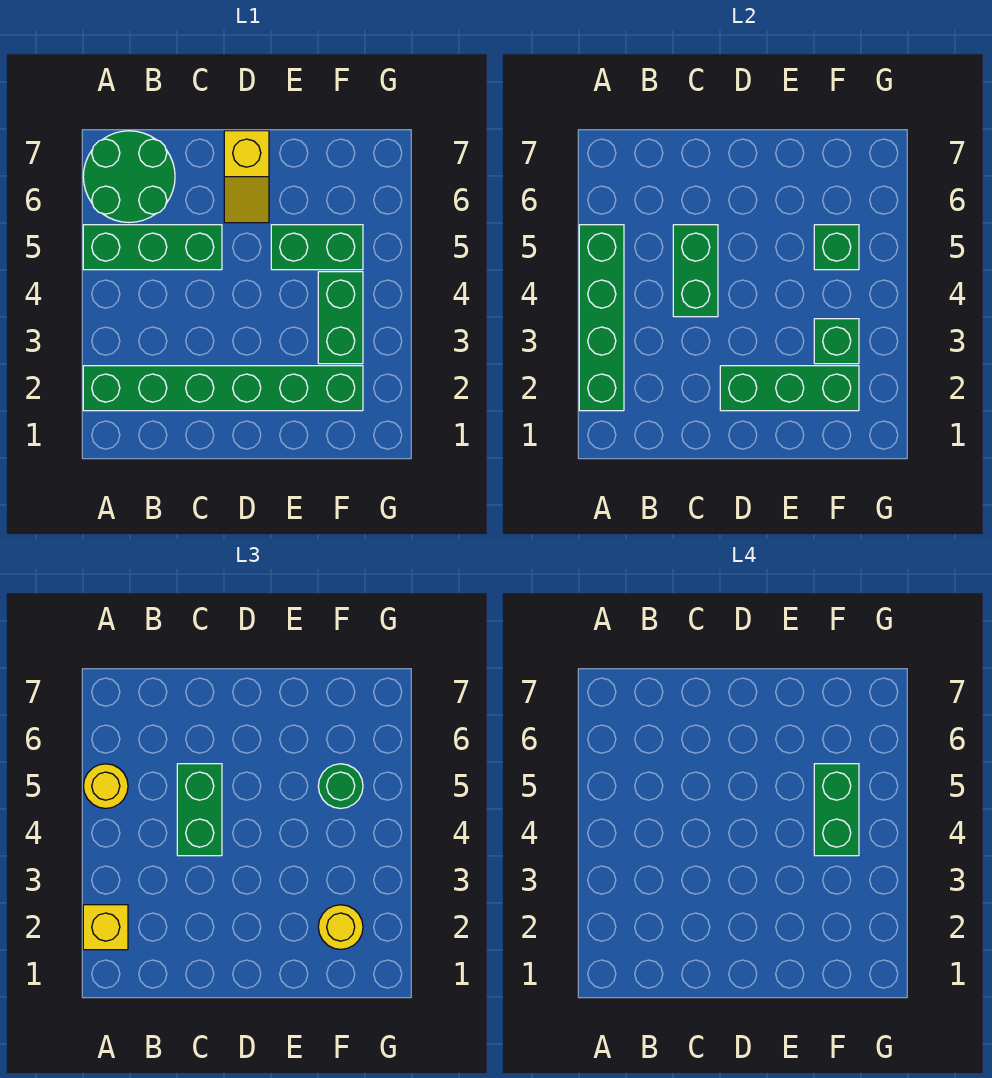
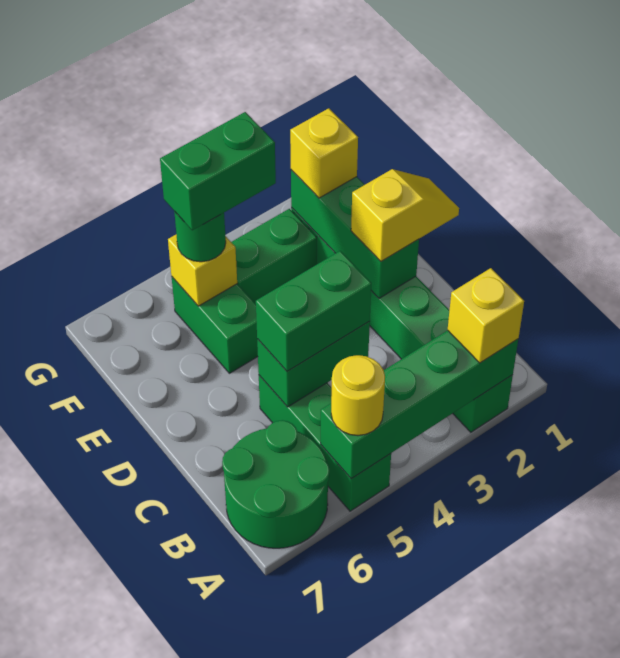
yellow 1x2 slope [224,131,269,223] -> yellow 1x2 slope moved to [351,169,459,261]
yellow 1x1 round brick [318,905,363,949] -> yellow 1x1 brick [290,108,358,198]
green 1x1 brick [814,319,859,364] -> none
green 1x1 brick [814,225,859,270] -> yellow 1x1 brick [168,235,237,306]

